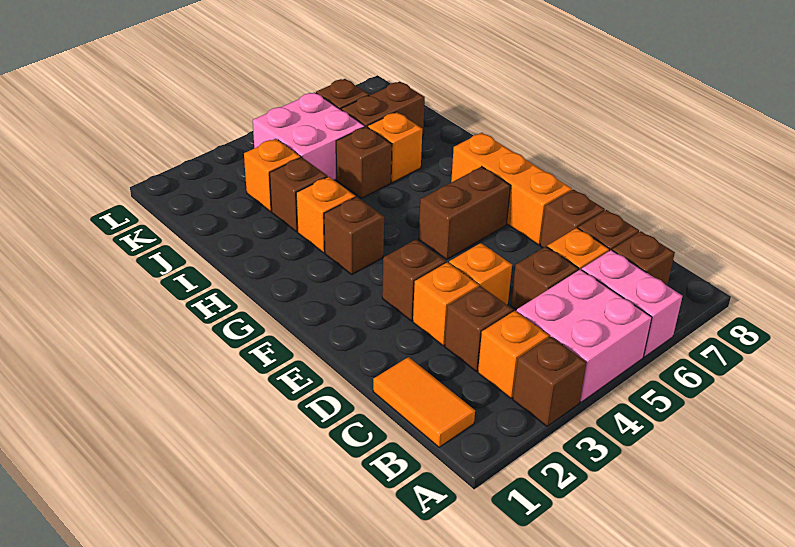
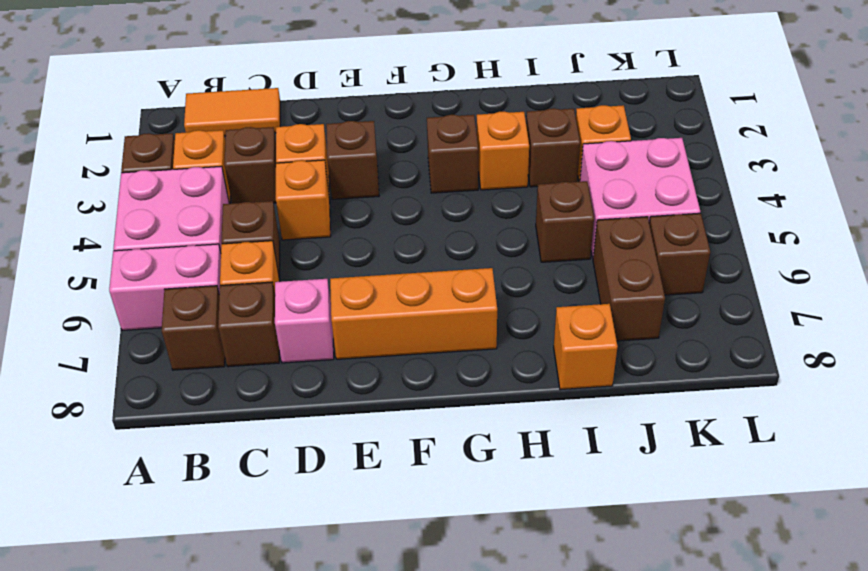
brown 1x1 brick [540,190,605,248] -> pink 1x1 brick [275,279,334,363]
brown 1x2 brick [419,167,511,259] -> none
orange 1x1 brick [368,112,422,182] -> orange 1x1 brick moved to [554,304,618,390]

